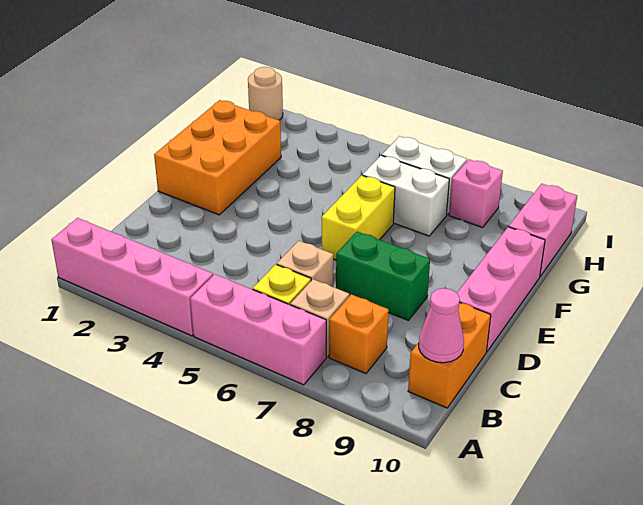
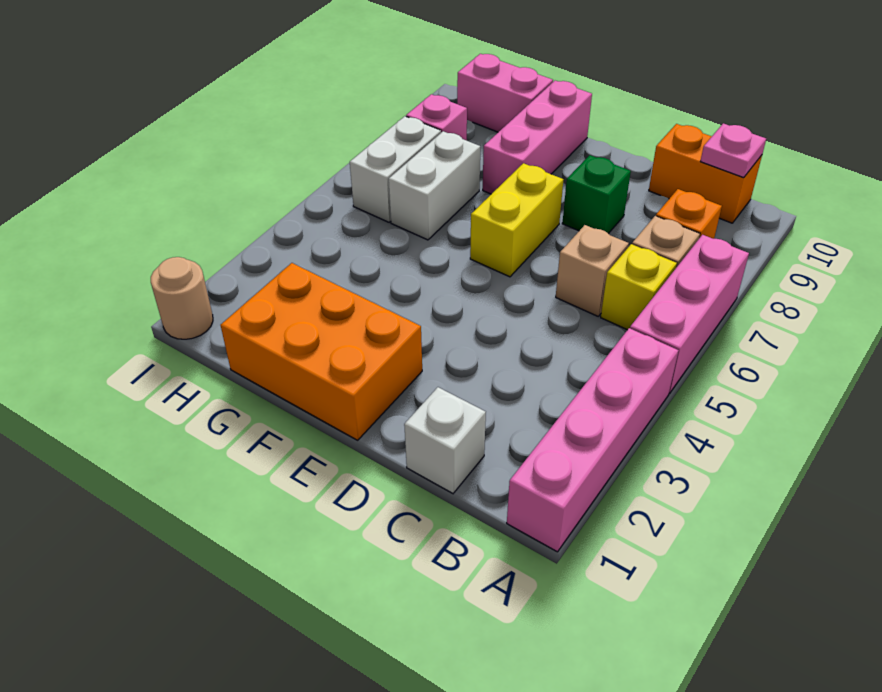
pink 1x1 cone [419,288,464,363] -> pink 1x1 plate [700,123,766,178]
none -> white 1x1 brick [404,387,486,493]
green 1x2 brick [336,232,430,321] -> green 1x1 brick [562,155,631,234]
pink 1x3 brick [457,227,545,352] -> pink 1x3 brick turned to [483,81,592,194]
yellow 1x2 brick [322,175,395,260] -> yellow 1x2 brick turned to [470,163,563,277]

